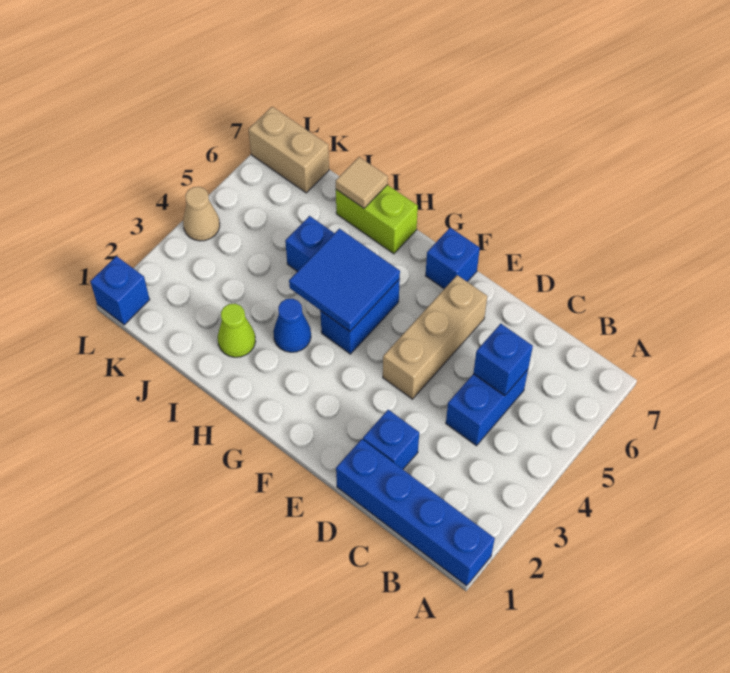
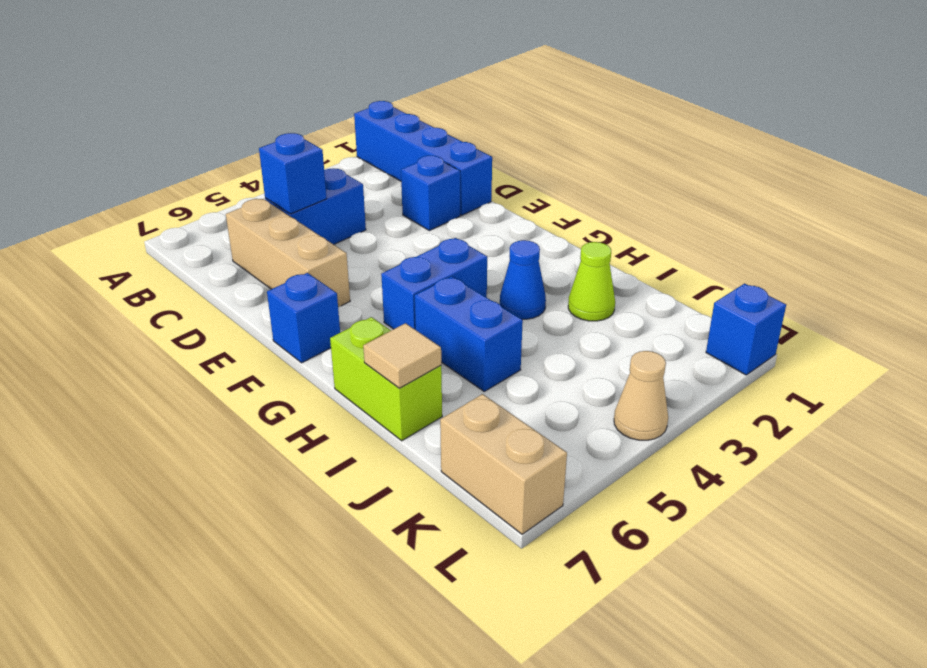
tan 1x3 brick [383,275,487,399] -> tan 1x3 brick turned to [226,199,350,307]
blue 2x2 tile [289,229,400,331] -> none

